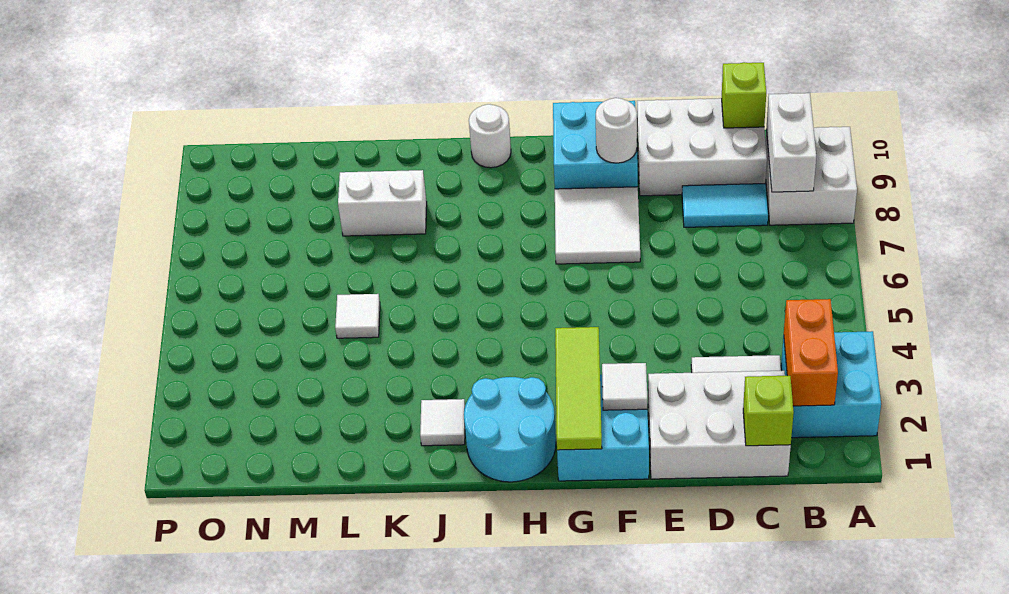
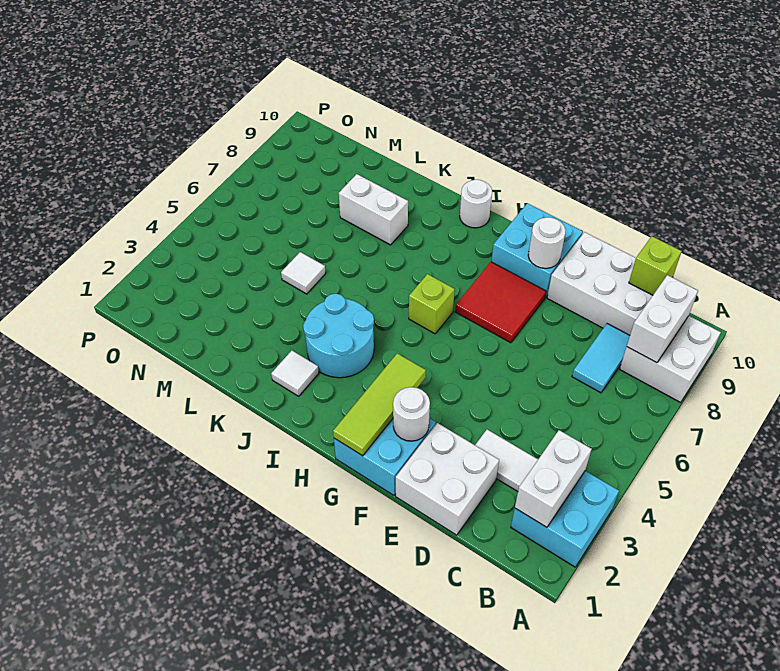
orange 1x2 brick [784,299,838,406] -> white 1x2 brick [515,430,592,527]
white 2x3 brick [648,371,791,479] -> white 2x2 brick [396,423,499,535]
lime 1x1 brick [743,376,794,446] -> lime 1x1 brick moved to [409,274,455,334]
cyan 1x2 tile [682,184,768,227] -> cyan 1x2 tile turned to [572,324,630,393]
white 1x1 tile [602,363,647,410] -> white 1x1 round brick [393,387,430,441]
white 2x2 tile [555,187,640,264] -> red 2x2 tile [455,262,546,343]
cyan 2x2 round brick [464,377,556,482] -> cyan 2x2 round brick moved to [303,294,374,378]

